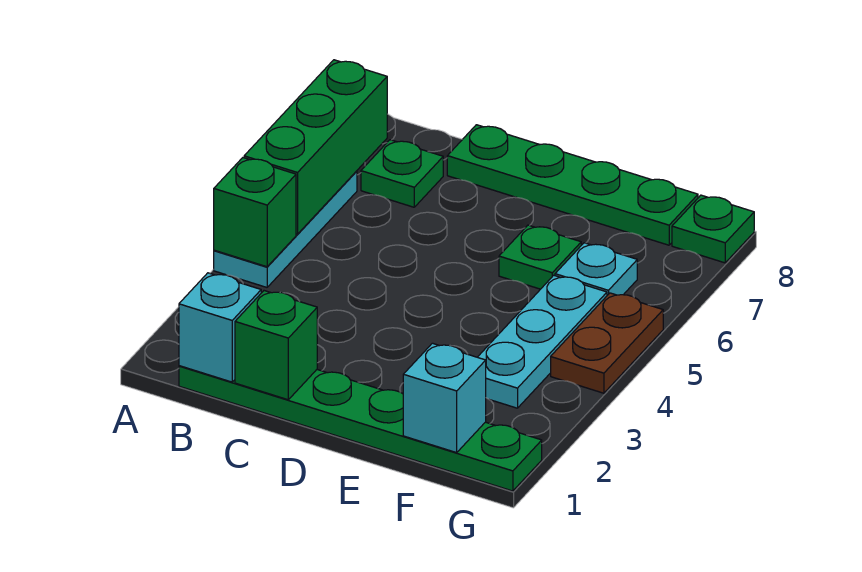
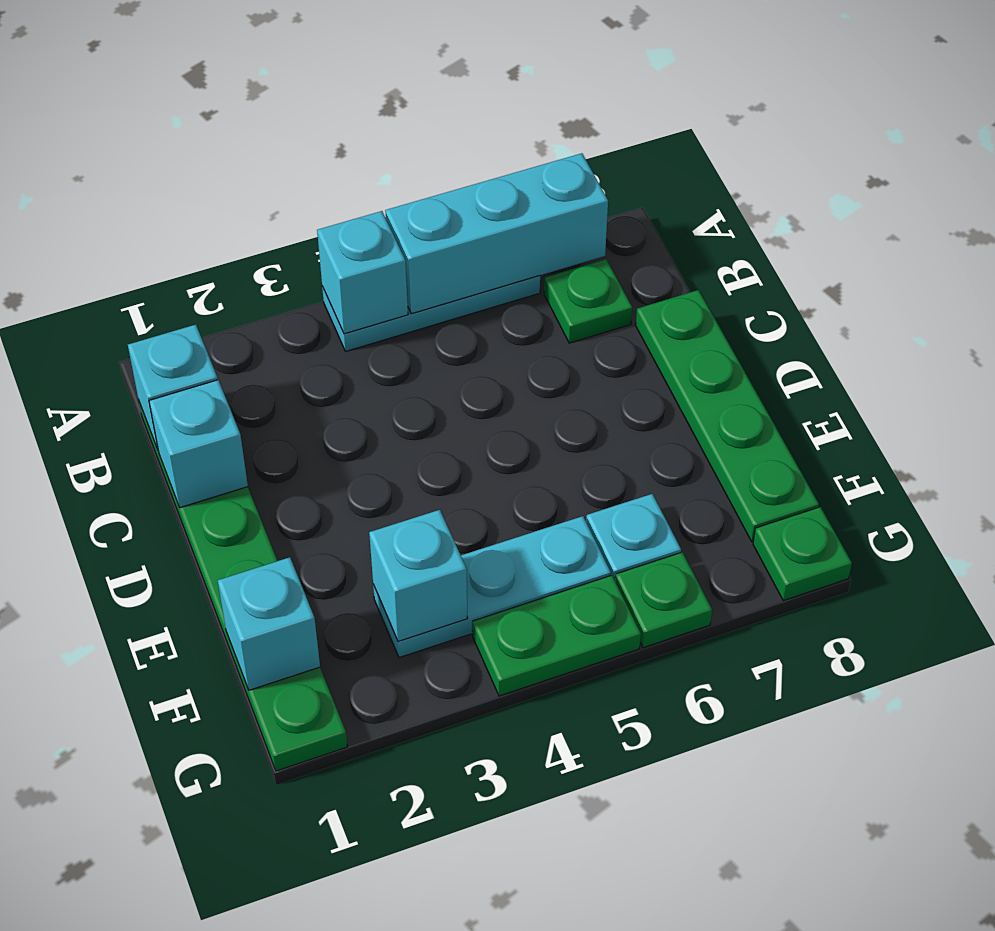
green 1x1 brick [214,158,296,267] -> cyan 1x1 brick [317,211,408,334]
green 1x3 brick [244,60,387,234] -> cyan 1x3 brick [385,153,608,314]
green 1x1 brick [235,291,317,400] -> cyan 1x1 brick [149,380,248,508]
green 1x1 plate [499,225,581,289] -> green 1x1 plate moved to [615,552,712,648]
none -> cyan 1x1 brick [369,510,468,641]
brown 1x2 plate [551,293,663,393] -> green 1x2 plate [472,575,641,696]

